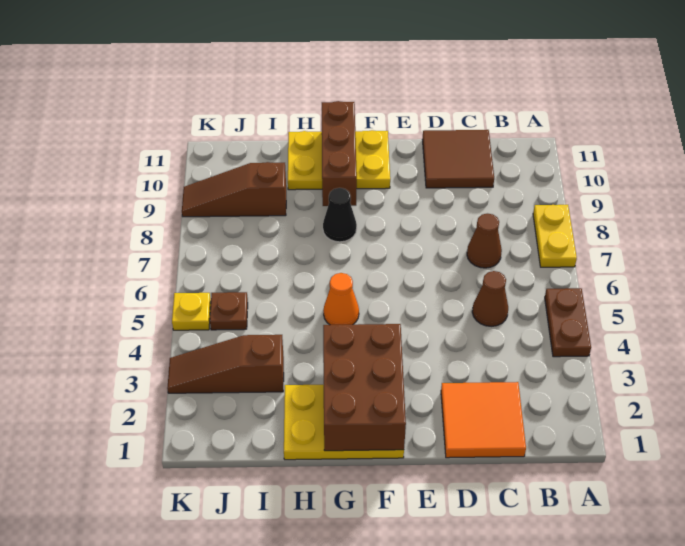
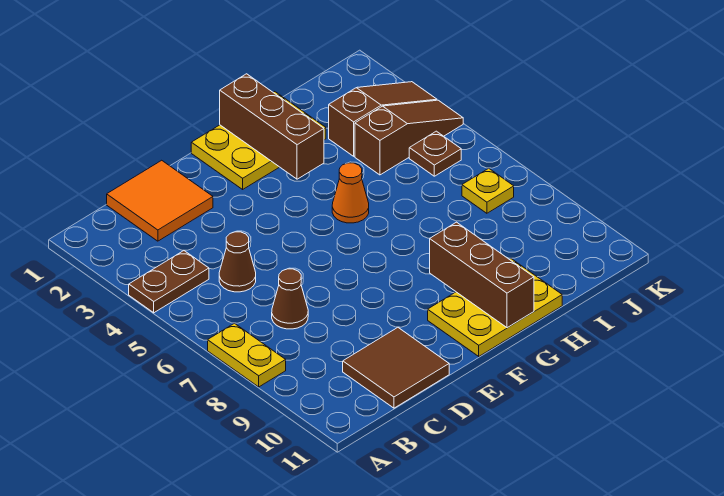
brown 1x2 plate [545,288,591,357] -> brown 1x2 plate turned to [129,251,209,313]
brown 2x3 brick [323,324,406,451] -> brown 1x3 brick [220,74,324,179]
black 1x1 cone [323,188,357,242] -> none
brown 1x3 slope [182,162,286,217] -> brown 1x3 slope moved to [355,100,463,175]
yellow 1x1 plate [172,293,211,330] -> yellow 1x1 plate moved to [462,168,514,213]

